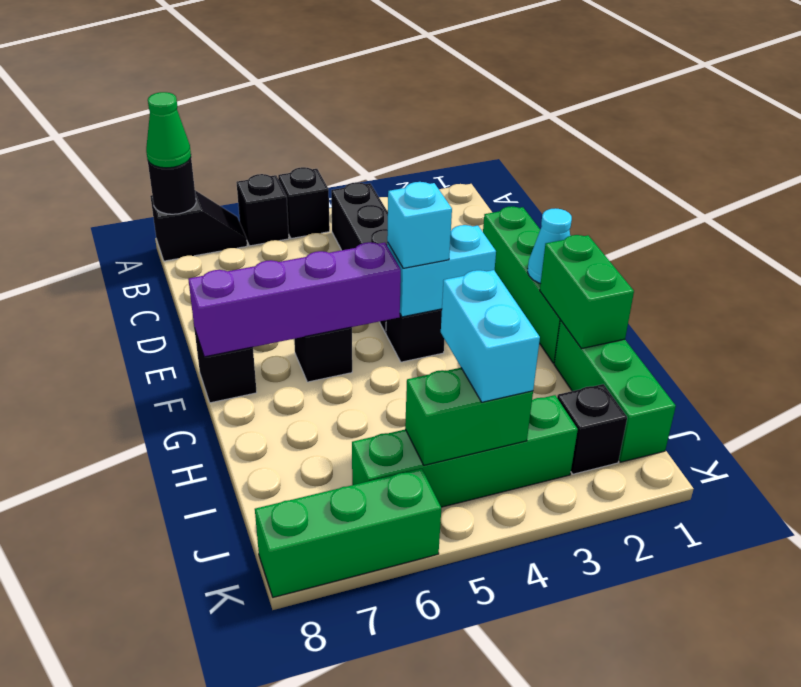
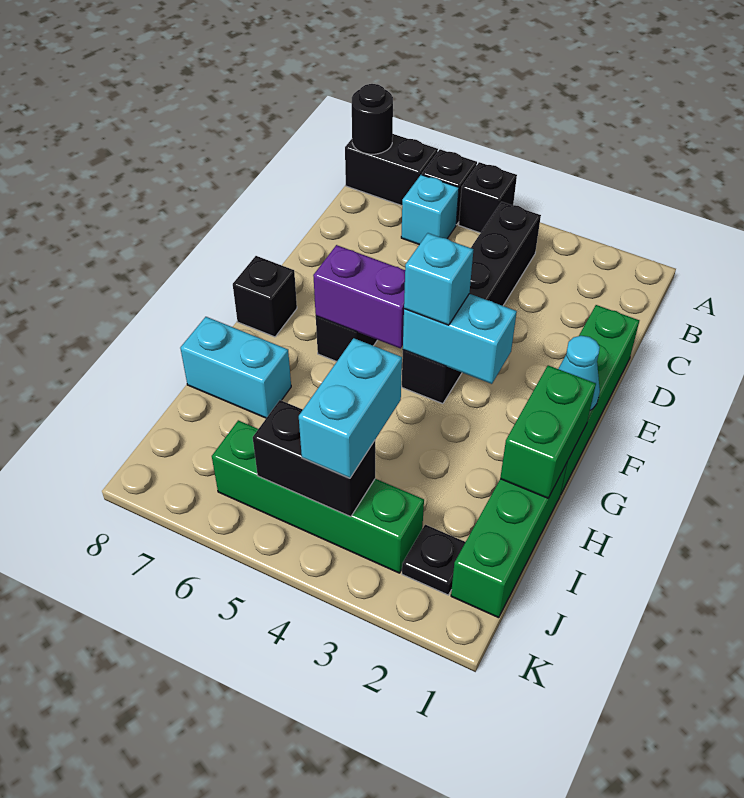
black 1x2 slope [150,190,247,261] -> black 1x2 brick [345,134,438,206]
green 1x1 cone [146,92,191,168] -> none
none -> cyan 1x1 brick [401,175,459,245]
purple 1x4 brick [188,242,401,357] -> purple 1x2 brick [313,245,405,349]
none -> cyan 1x2 brick [180,317,291,418]
black 1x1 brick [557,384,627,474] -> black 1x1 plate [402,525,465,595]
green 1x2 brick [405,368,533,465] -> black 1x2 brick [253,400,375,517]
green 1x3 brick [255,469,441,597] -> none

